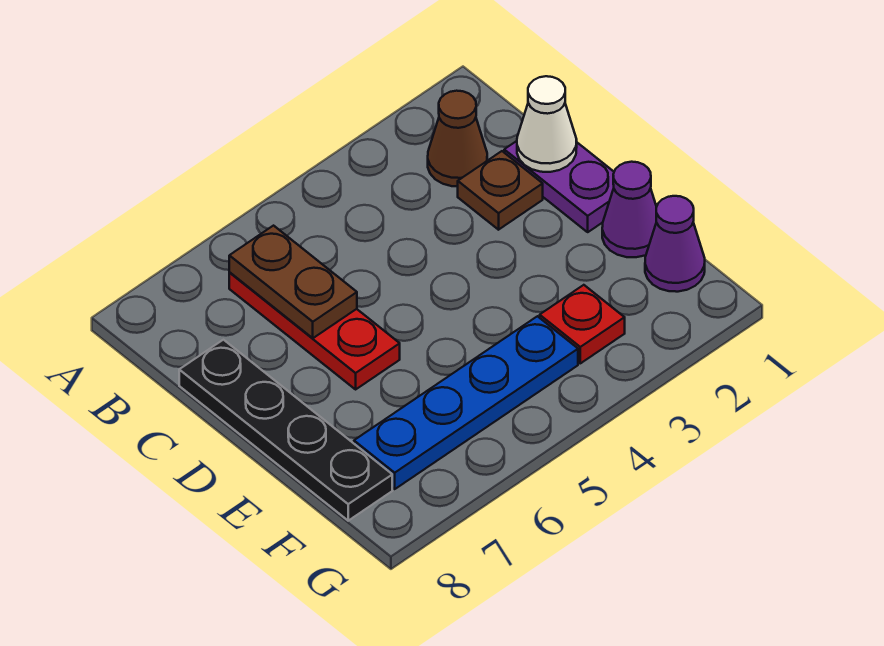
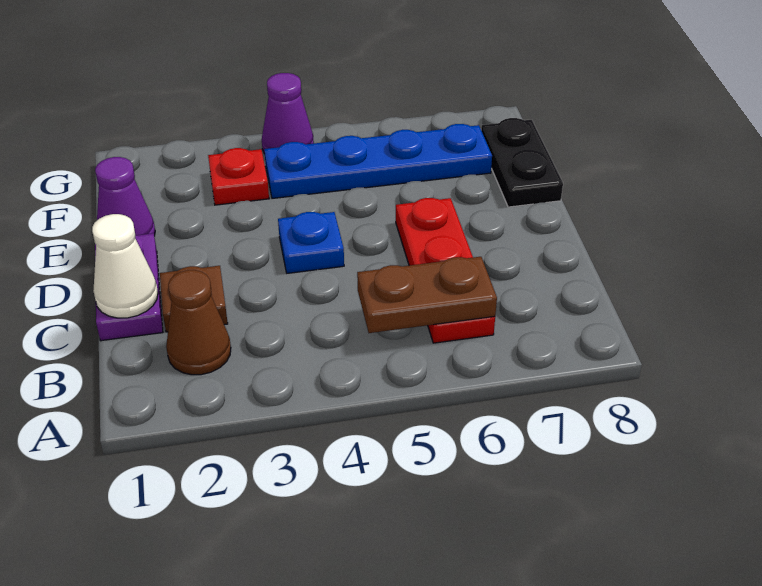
brown 1x2 plate [229,226,357,338] -> brown 1x2 plate turned to [357,257,497,333]
black 1x4 plate [179,340,392,521] -> black 1x2 plate [481,118,563,207]
none -> blue 1x1 plate [278,212,344,273]
purple 1x1 cone [645,196,705,292] -> purple 1x1 cone moved to [262,73,314,154]

